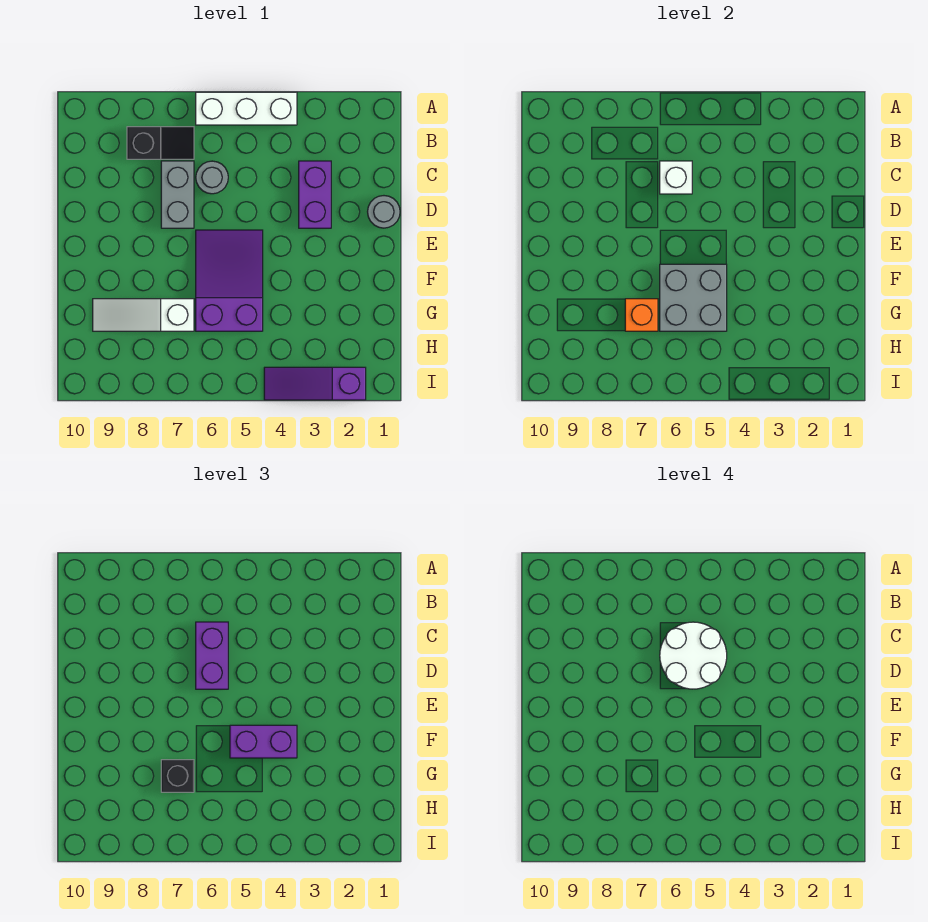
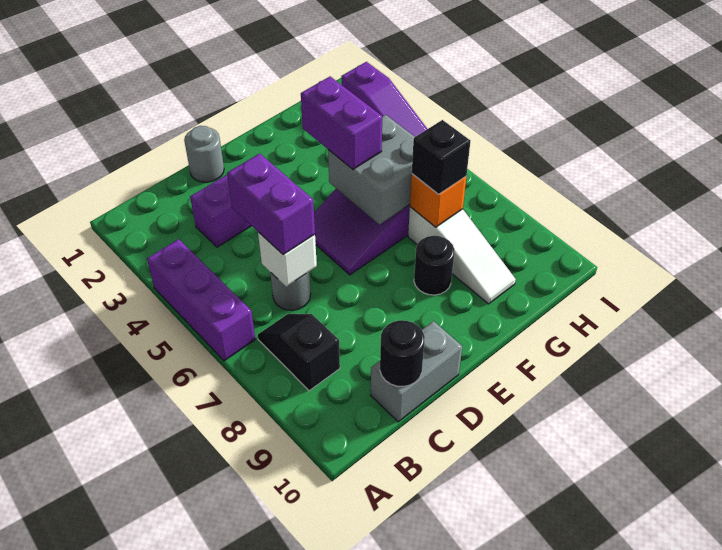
white 1x3 brick [196,92,297,125] -> purple 1x3 brick [147,239,255,361]
white 2x2 round brick [660,622,727,689] -> none
purple 1x2 brick [196,622,228,689] -> purple 1x2 brick turned to [227,153,315,255]
grey 1x2 brick [161,161,194,228] -> grey 1x2 brick moved to [371,321,462,422]
none -> black 1x1 round brick [380,320,425,387]
none -> black 1x1 round brick [414,236,454,295]

